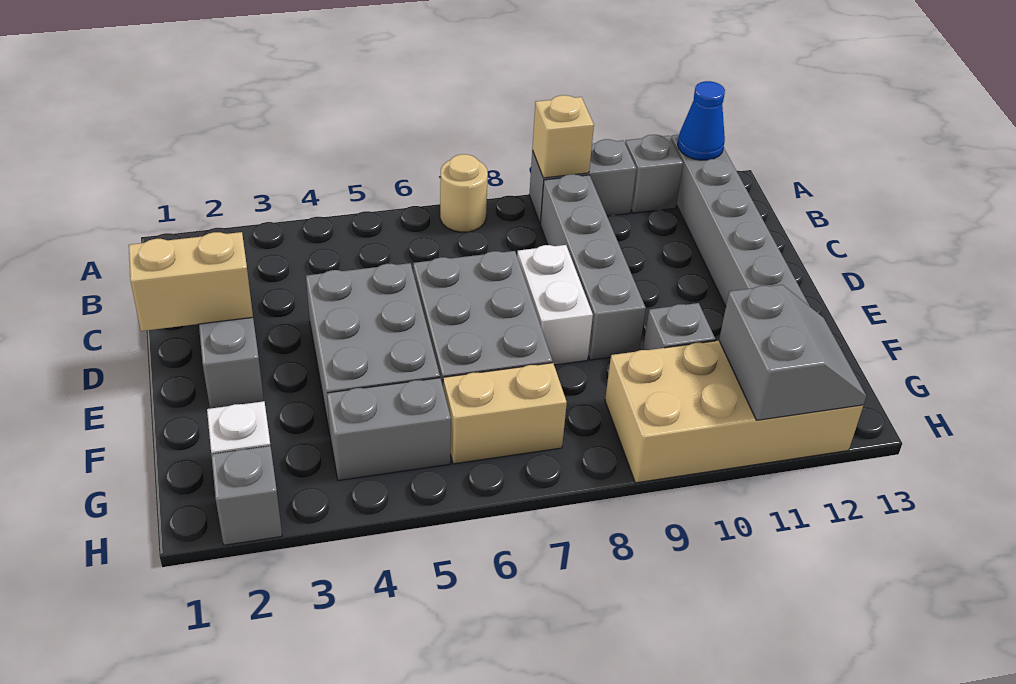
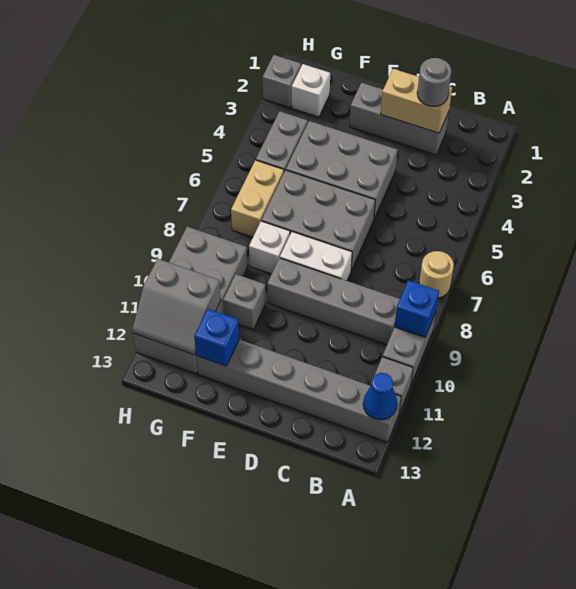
tan 1x1 brick [532,95,594,178] -> blue 1x1 brick [395,280,439,337]
none -> grey 1x1 round brick [417,58,451,107]
tan 1x2 brick [129,232,253,331] -> tan 1x2 brick turned to [381,69,452,133]
none -> white 1x1 brick [249,221,290,274]
none -> blue 1x1 brick [194,309,239,366]
tan 2x4 brick [605,341,863,483] -> grey 2x4 brick [133,227,248,374]

